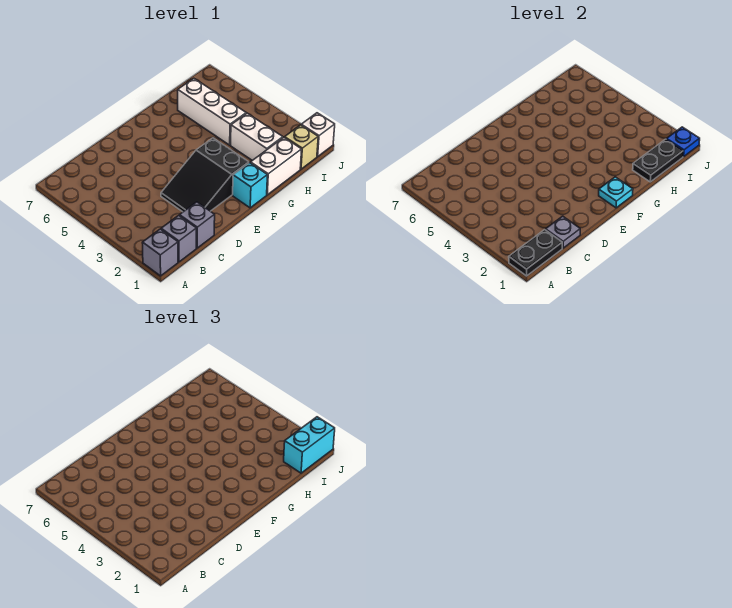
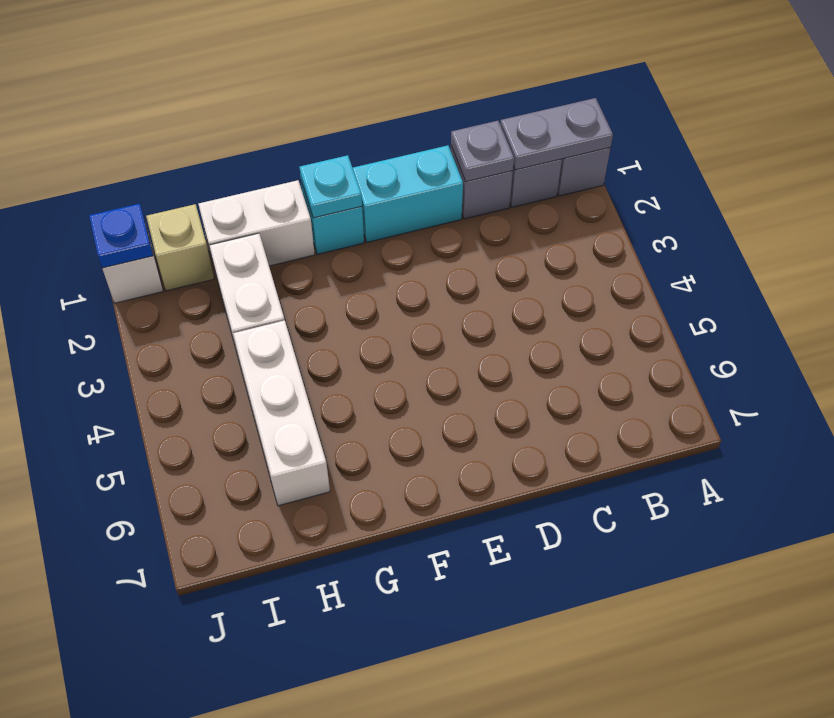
black 1x2 plate [509,230,562,276] -> grey 1x2 plate [500,98,613,170]
black 2x3 slope [161,138,249,212] -> none
black 1x2 plate [633,139,683,182] -> none
cyan 1x2 brick [284,417,335,473] -> cyan 1x2 brick moved to [353,145,463,242]

